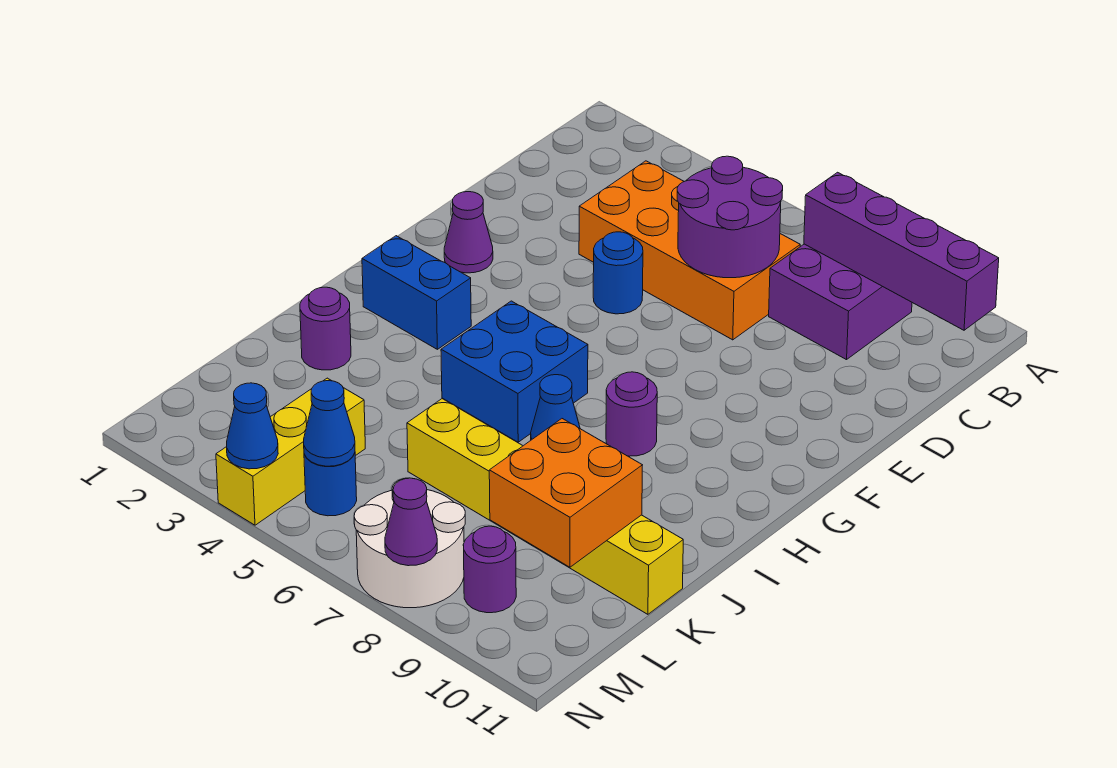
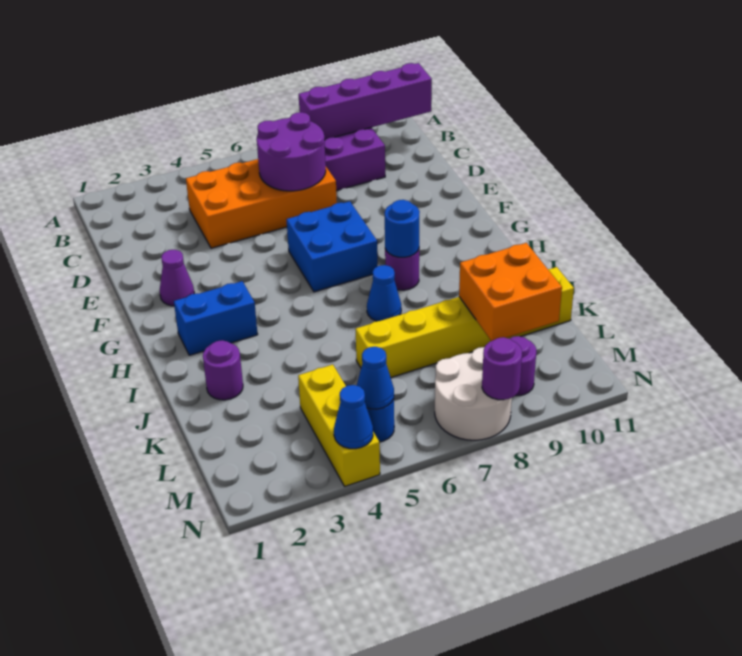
blue 1x1 round brick [593,232,643,314] -> blue 1x1 round brick moved to [385,200,420,257]
blue 2x2 brick [441,301,588,442] -> blue 2x2 brick moved to [287,201,378,292]
purple 1x1 cone [385,478,437,566] -> purple 1x1 round brick [482,337,522,400]

